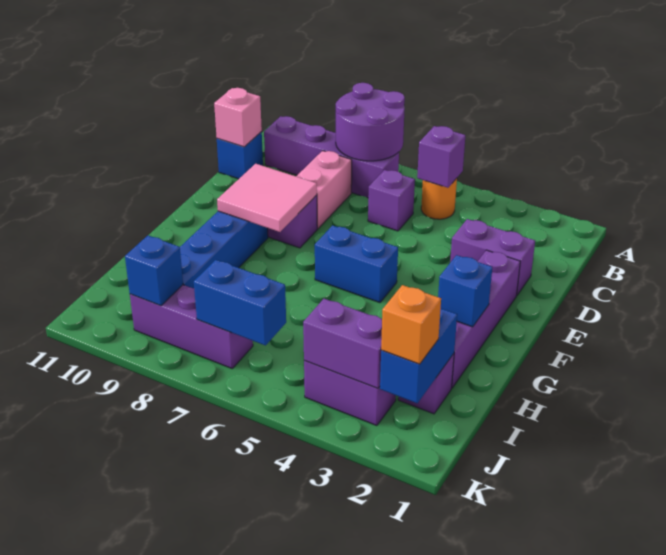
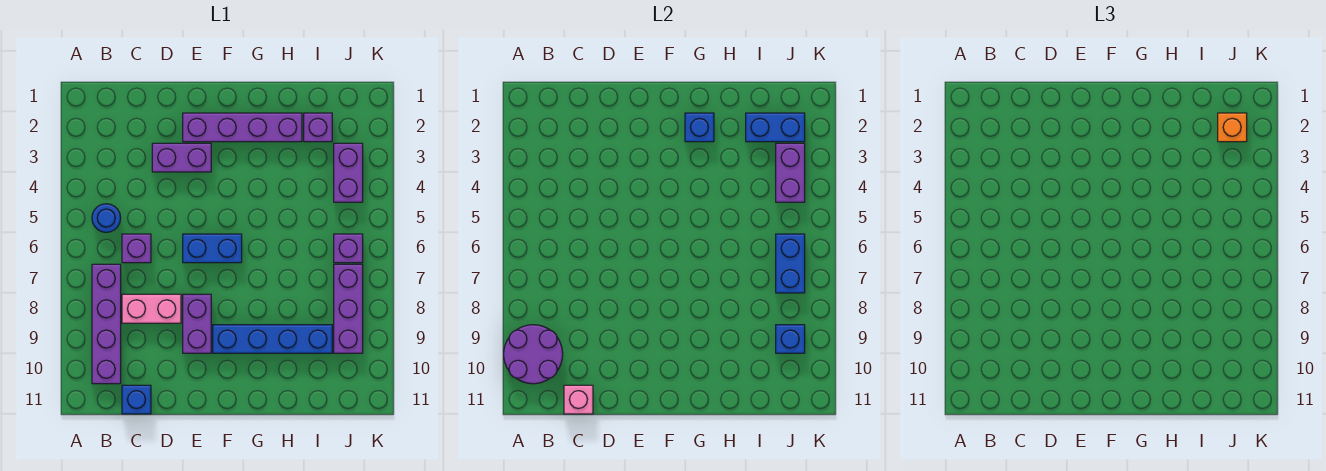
purple 2x2 round brick [336,83,405,161] -> purple 2x2 round brick moved to [504,325,563,384]
orange 1x1 round brick [421,178,457,219] -> blue 1x1 round brick [92,204,121,232]
purple 1x1 brick [417,126,465,188] -> purple 1x1 brick moved to [334,234,363,263]
purple 1x2 brick [450,219,535,295] -> purple 1x2 brick turned to [152,143,211,172]
pink 2x2 tile [217,164,317,232] -> none
blue 1x2 brick [315,225,398,303] -> blue 1x2 brick turned to [183,234,242,263]

